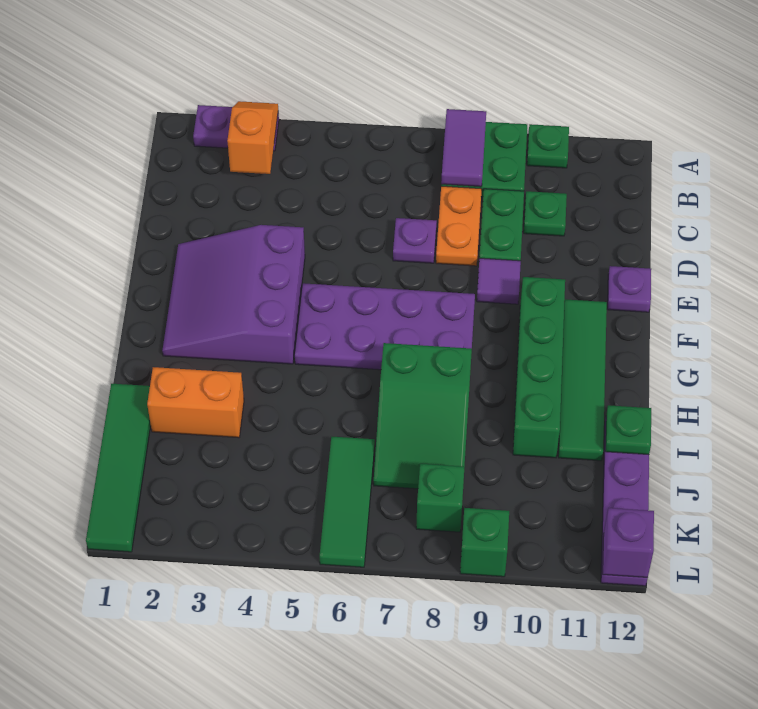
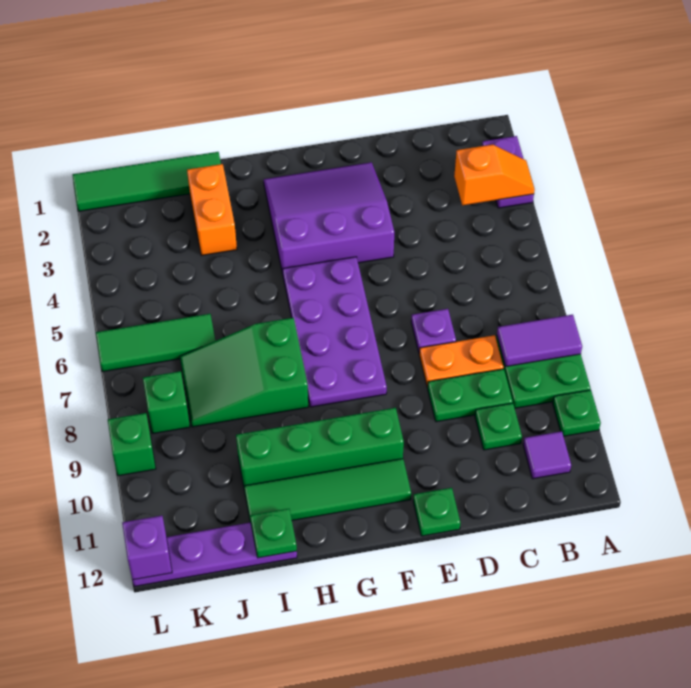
purple 1x1 tile [477,258,521,304] -> purple 1x1 tile moved to [523,431,571,479]
purple 1x1 plate [608,266,651,312] -> green 1x1 plate [413,488,460,536]

